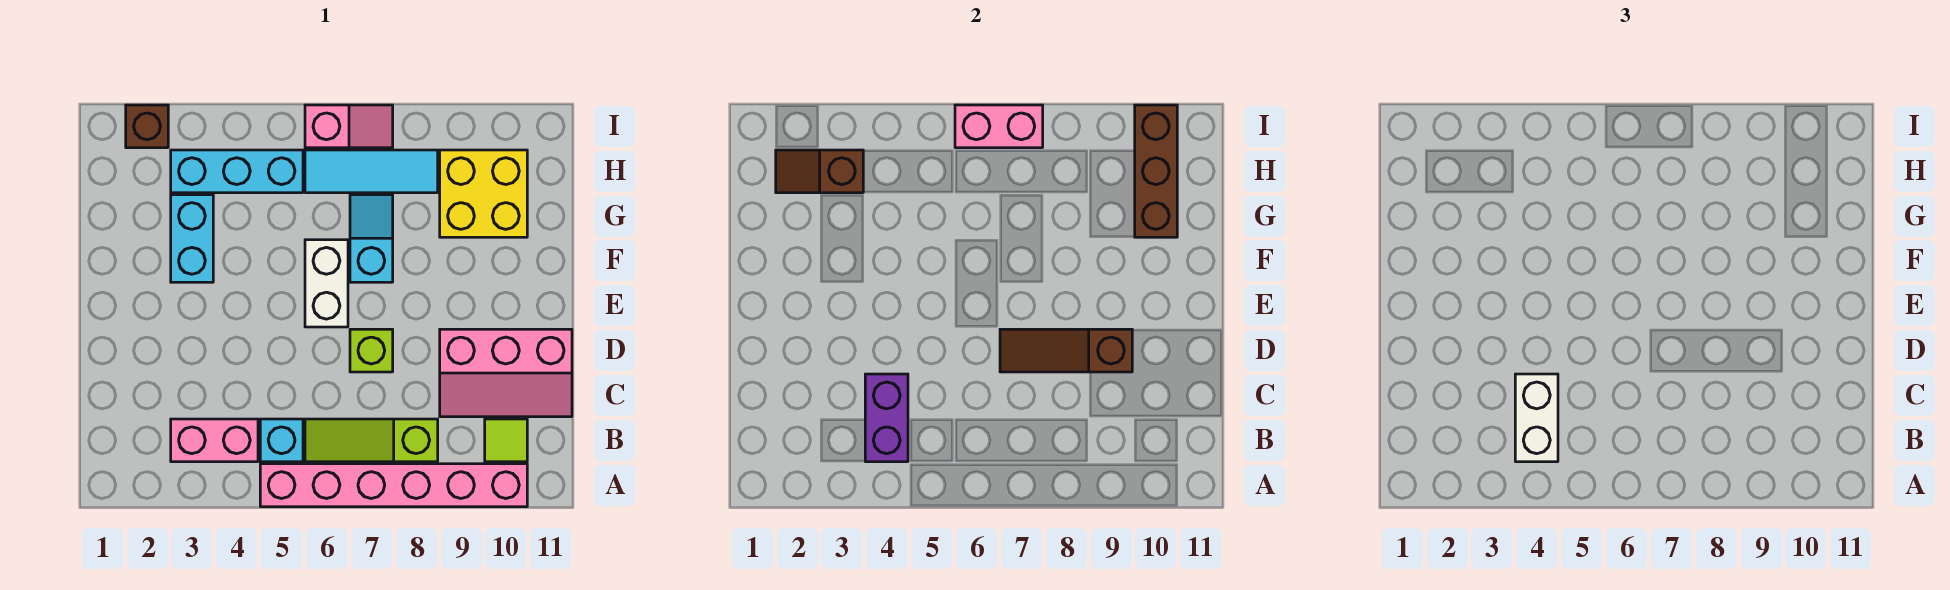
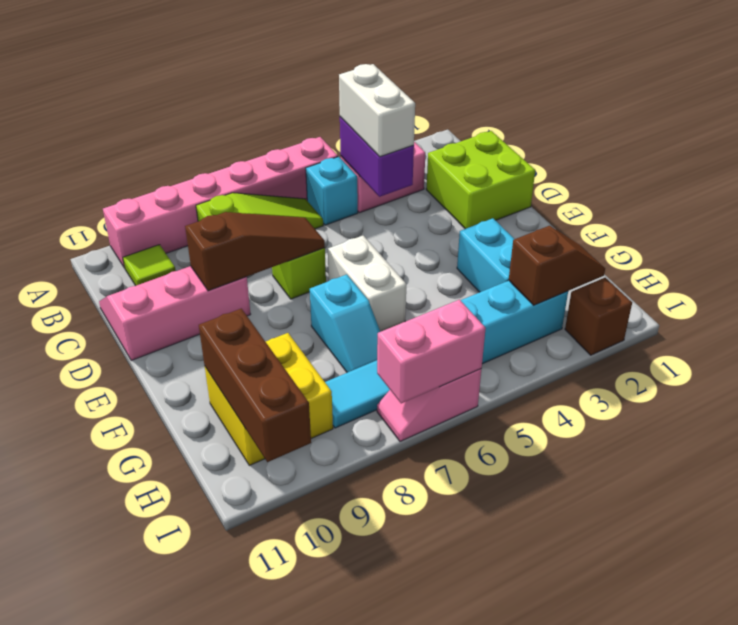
none -> lime 2x2 brick [426,131,535,229]

